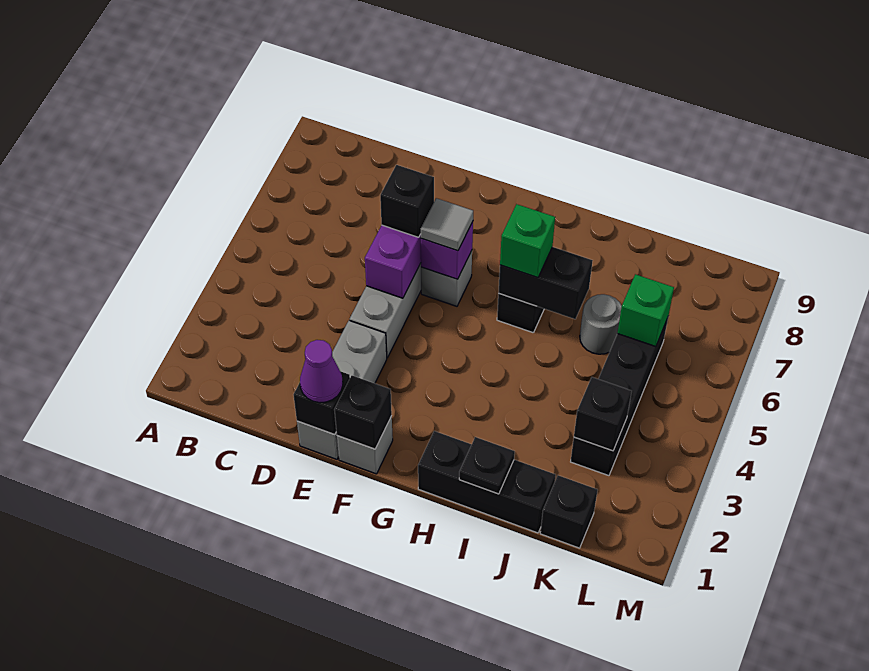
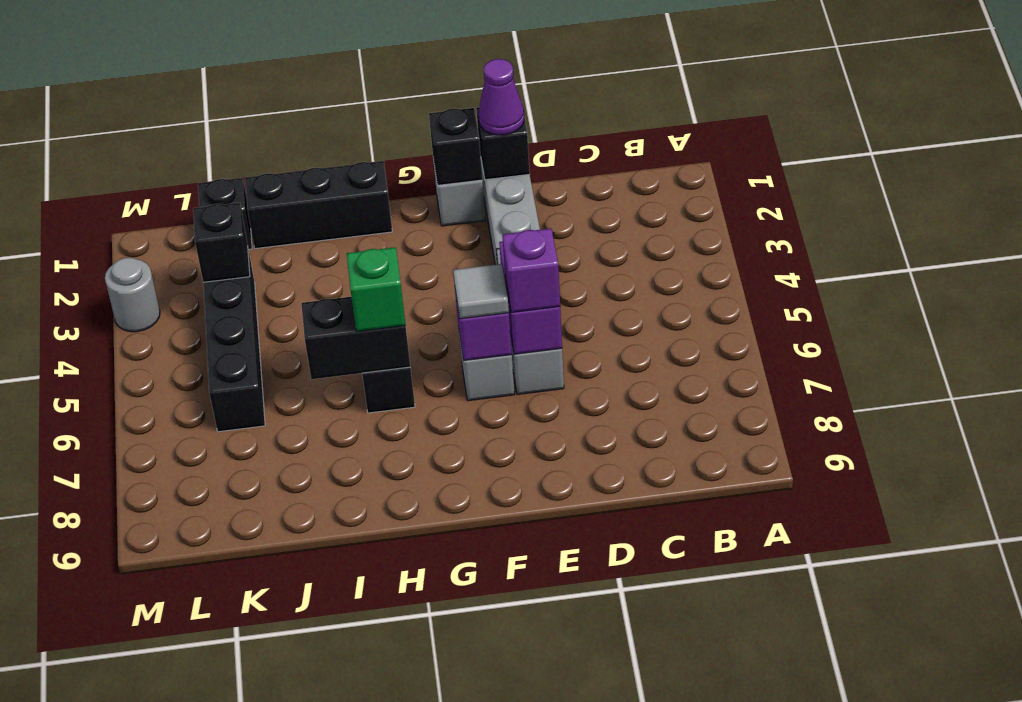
black 1x1 brick [380,165,434,237] -> purple 1x1 brick [502,229,560,313]
black 1x1 plate [459,437,515,494] -> none
grey 1x1 round brick [580,294,622,354] -> grey 1x1 round brick moved to [105,257,160,332]
green 1x1 brick [617,274,674,347] -> none

